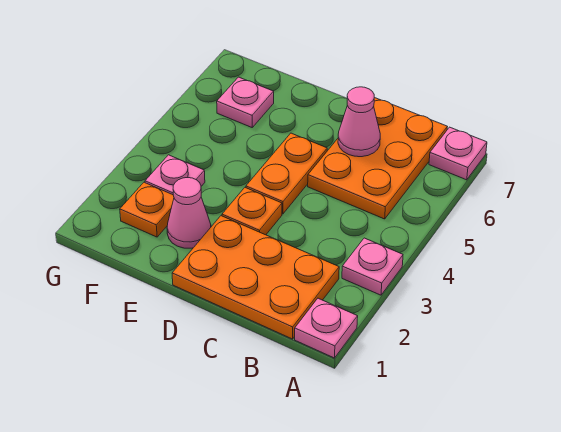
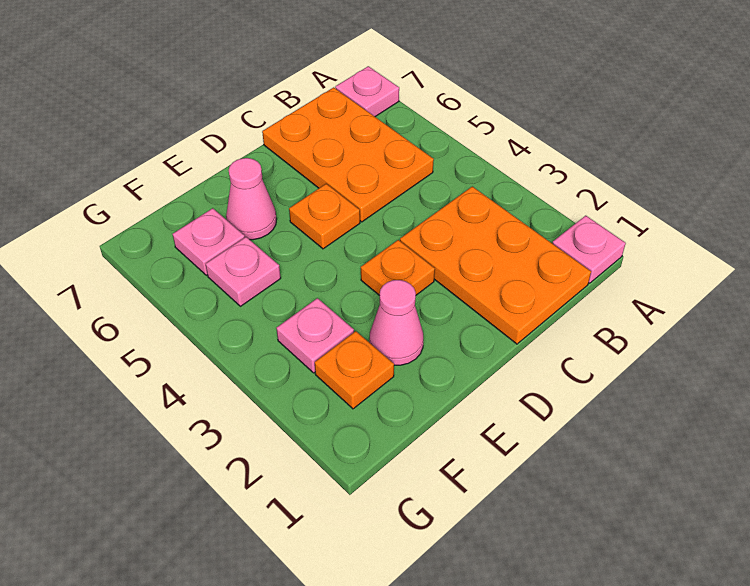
pink 1x1 plate [342,238,403,295] -> pink 1x1 plate moved to [206,237,281,306]
orange 2x3 plate [172,216,339,339] -> orange 2x3 plate turned to [400,187,591,344]
pink 1x1 cone [338,87,380,157] -> pink 1x1 cone moved to [226,158,277,240]
orange 1x2 plate [246,133,327,214] -> orange 1x1 plate [289,184,360,249]

